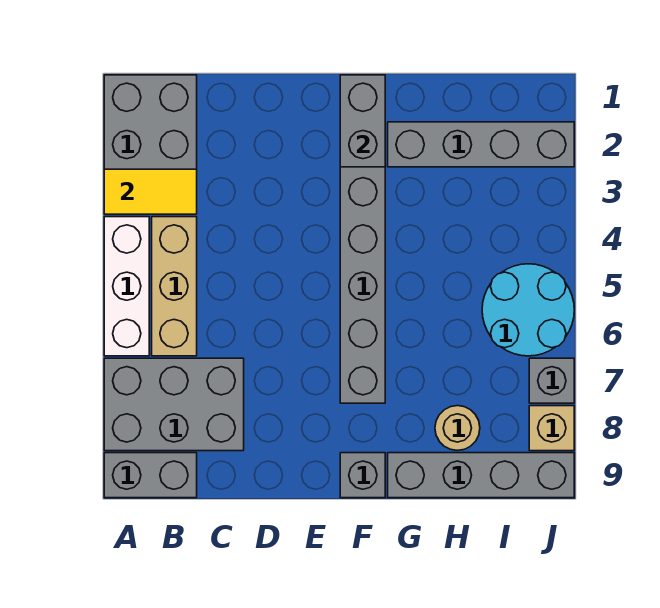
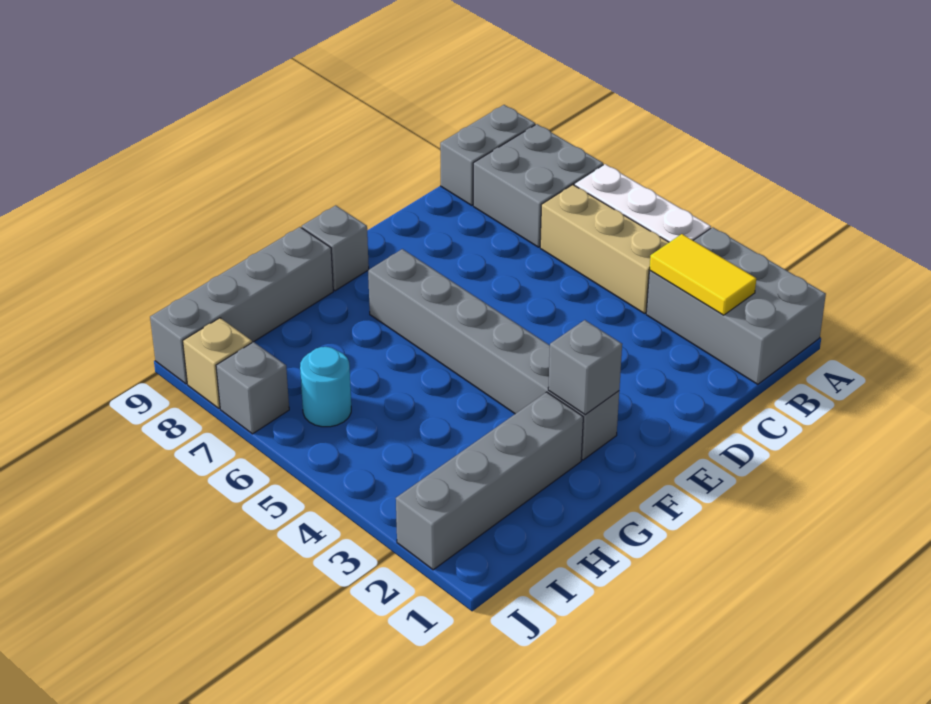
yellow 1x2 tile [104,169,197,214] -> yellow 1x2 tile turned to [649,234,756,315]
grey 2x3 brick [104,358,244,451] -> grey 2x2 brick [473,124,603,247]
grey 1x2 brick [340,75,385,167] -> grey 1x1 brick [548,320,622,415]
tan 1x1 round brick [435,406,480,450] -> none
cyan 2x2 round brick [482,264,574,356] -> cyan 1x1 round brick [300,347,351,427]

